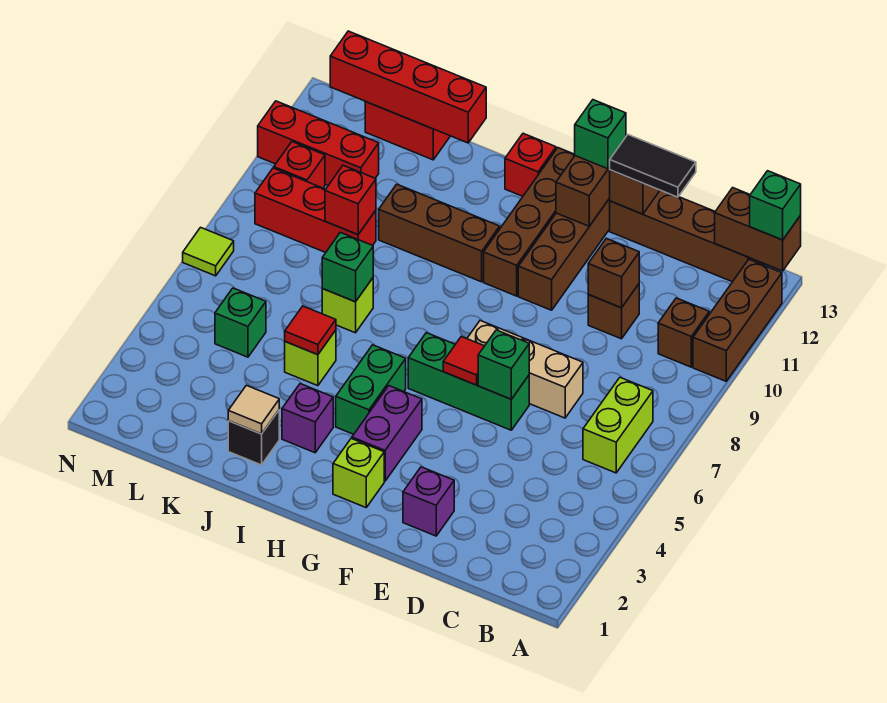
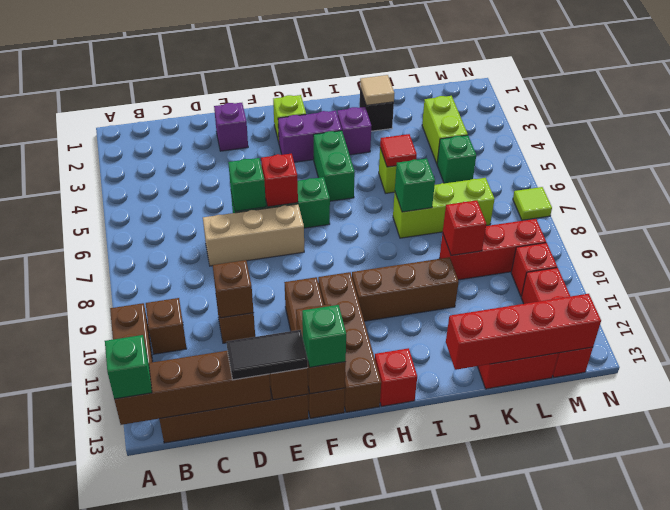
brown 1x2 brick [715,188,801,271] -> brown 1x4 brick [114,351,271,425]
lime 1x2 brick [583,378,653,473] -> lime 1x2 brick moved to [422,96,468,164]
red 1x1 tile [443,337,484,385] -> red 1x1 brick [261,154,298,207]
purple 1x2 brick [352,386,422,481] -> purple 1x2 brick turned to [278,111,342,162]
lime 1x1 brick [322,278,373,333] -> lime 1x3 brick [393,178,495,238]
red 1x3 brick [258,101,379,185] -> red 1x3 brick turned to [521,268,593,377]

